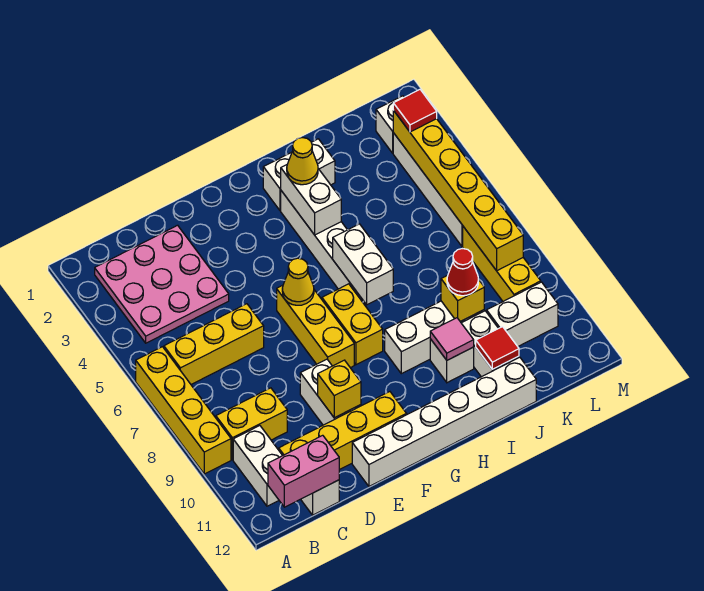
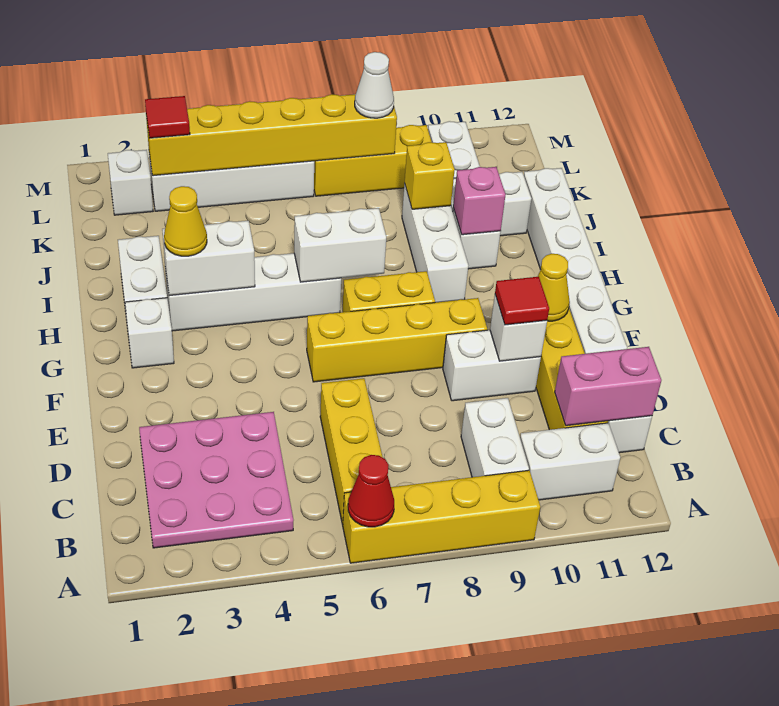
yellow 1x2 brick [216,388,287,460] -> white 1x2 brick [461,398,529,477]
pink 1x2 brick [268,435,339,507] -> pink 1x2 brick turned to [555,347,661,426]
yellow 1x1 brick [318,360,361,418] -> white 1x1 brick [490,295,547,361]
yellow 1x3 brick [277,285,354,368] -> yellow 1x4 brick [307,298,487,382]
yellow 1x1 cone [282,258,314,305] -> yellow 1x1 cone moved to [538,254,570,321]
none -> white 1x1 brick [125,298,174,368]
pink 1x1 tile [430,318,474,360] -> pink 1x1 brick [453,167,506,235]
red 1x1 cone [447,249,478,296] -> red 1x1 cone moved to [348,455,394,527]
red 1x1 tile [476,327,519,369] -> red 1x1 tile moved to [495,277,549,325]
none -> white 1x1 cone [355,52,394,118]

